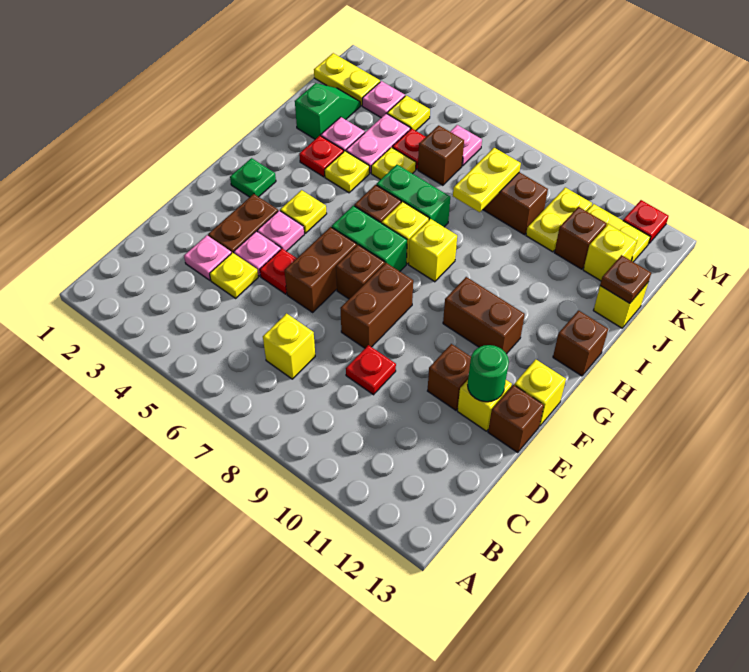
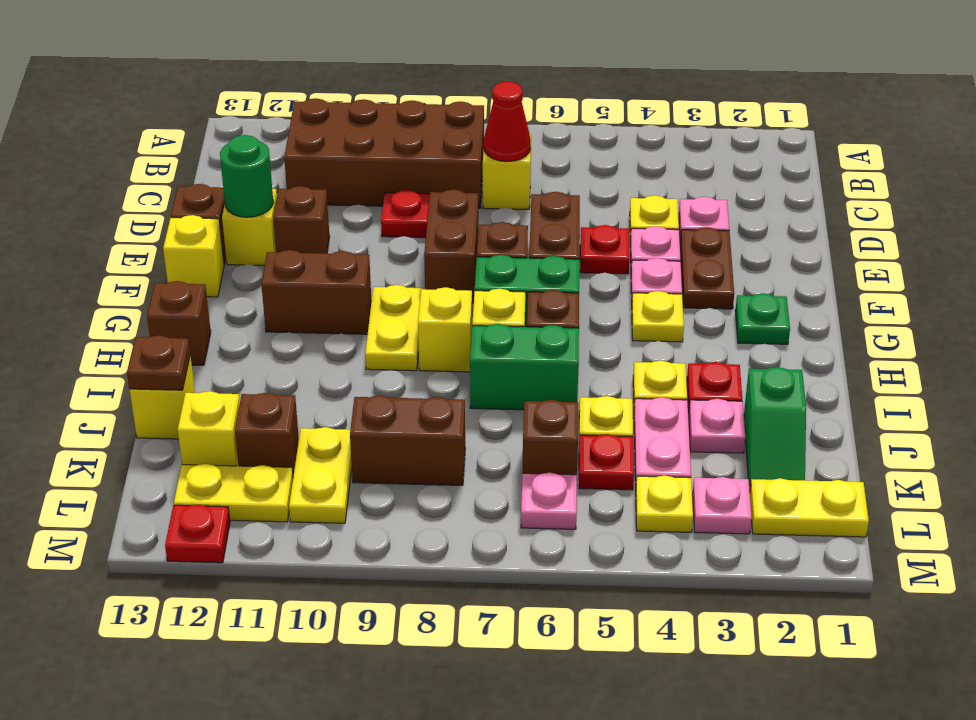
none -> brown 2x4 brick [284,98,484,208]
none -> red 1x1 cone [484,82,531,162]
yellow 1x2 plate [453,148,521,212] -> yellow 1x2 plate moved to [365,285,423,371]

